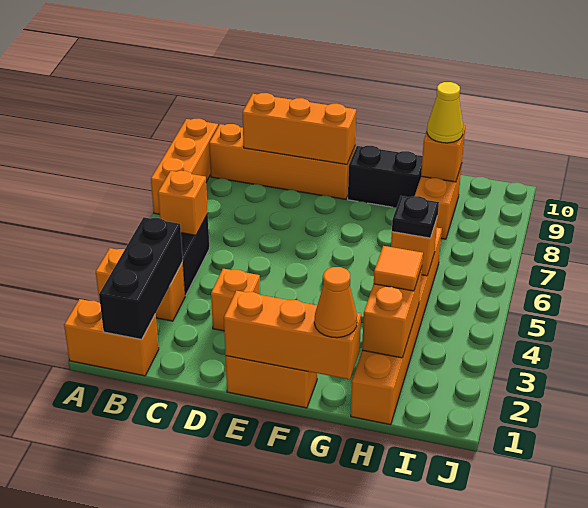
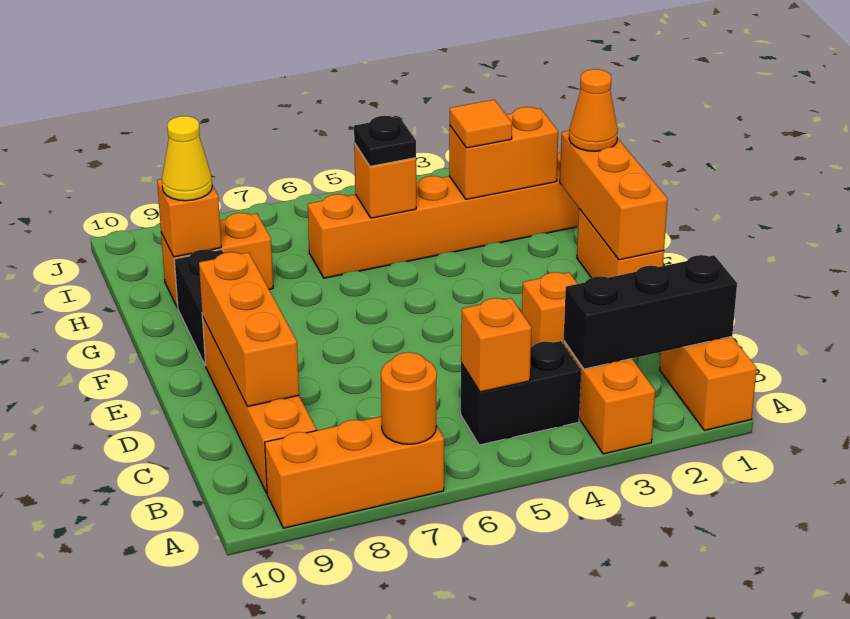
none -> orange 1x1 round brick [381,352,437,444]

